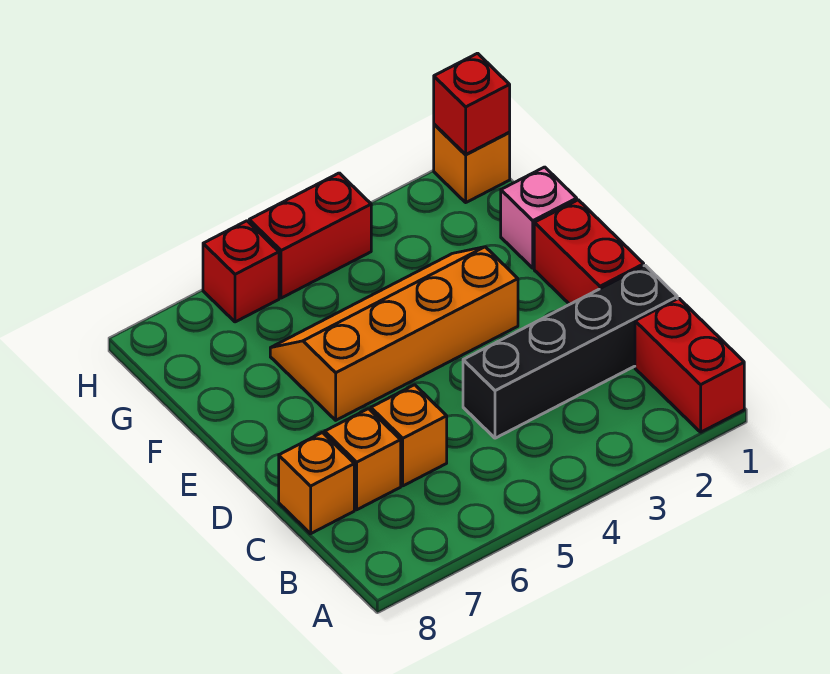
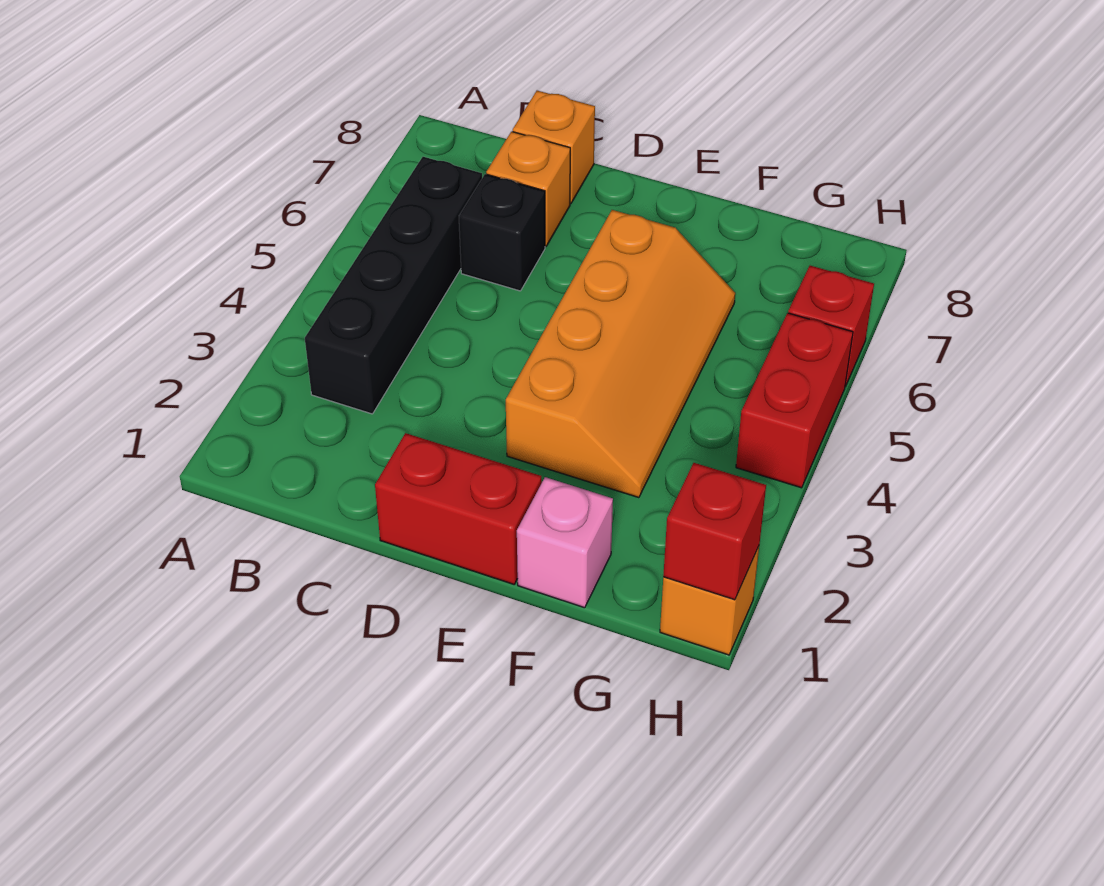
red 1x2 brick [635,298,744,432] -> none
black 1x4 brick [463,265,677,438] -> black 1x4 brick moved to [305,157,482,414]
orange 1x1 brick [371,385,447,486] -> black 1x1 brick [459,174,545,291]

